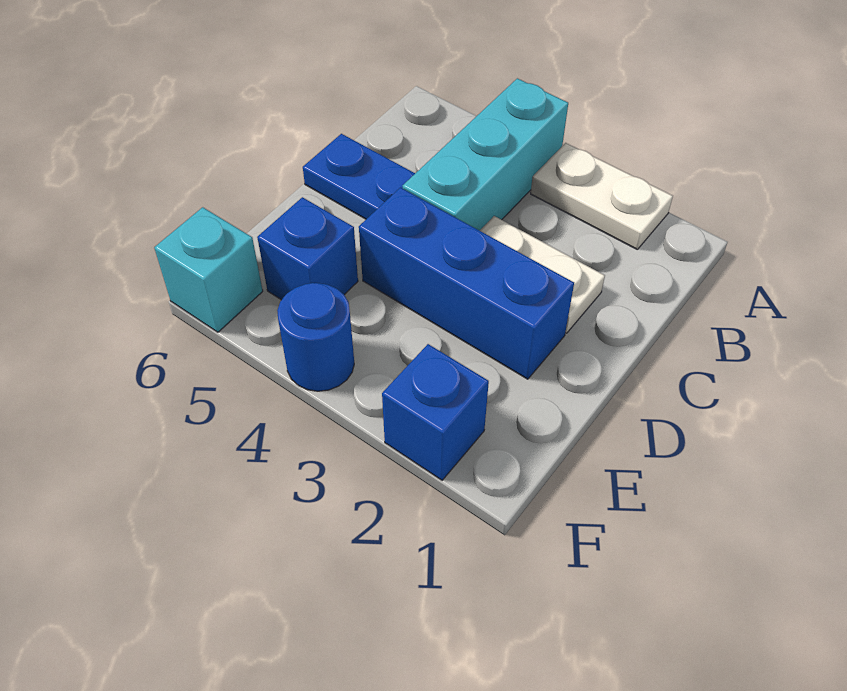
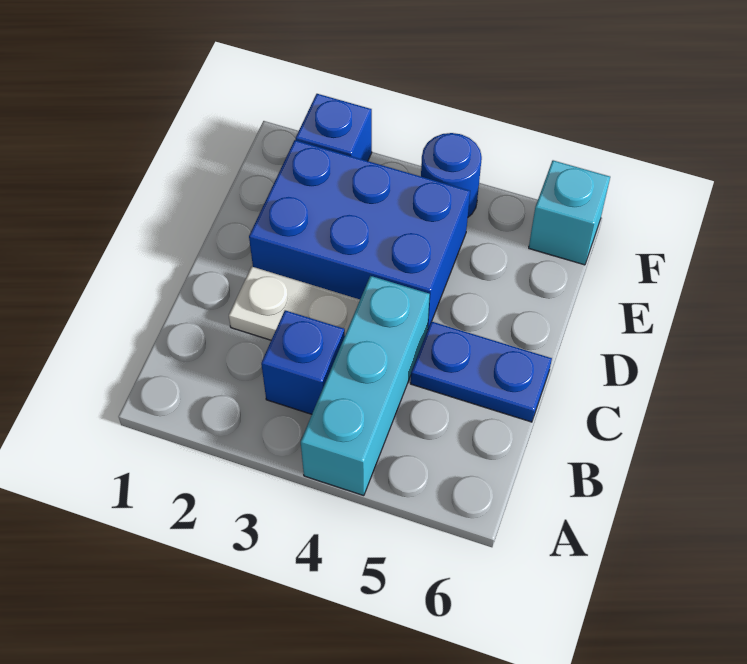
white 1x2 plate [531,143,673,250] -> none
blue 1x3 brick [359,188,574,379] -> blue 2x3 brick [249,140,470,327]
blue 1x1 brick [257,197,358,300] -> blue 1x1 brick moved to [261,310,345,414]

